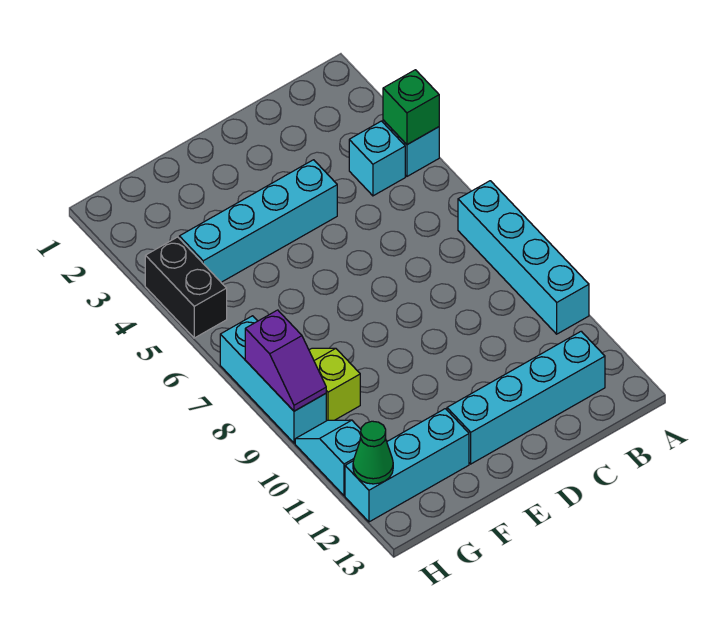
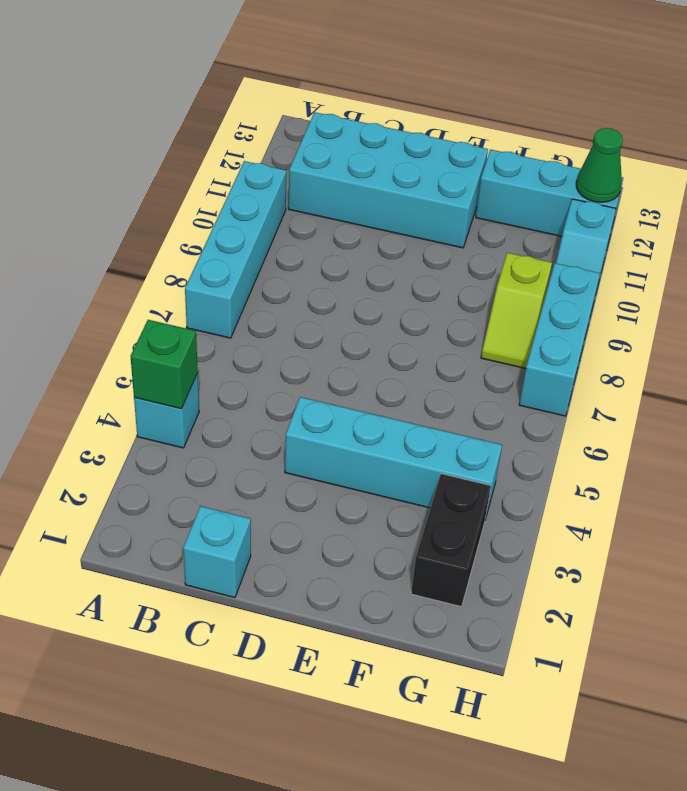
cyan 1x1 brick [349,121,405,196] -> cyan 1x1 brick moved to [183,506,251,598]
cyan 1x4 brick [447,331,605,464] -> cyan 2x4 brick [288,112,488,248]
black 1x2 brick [145,237,227,338] -> black 1x2 brick moved to [411,474,491,607]
purple 1x2 slope [245,310,326,411] -> none

